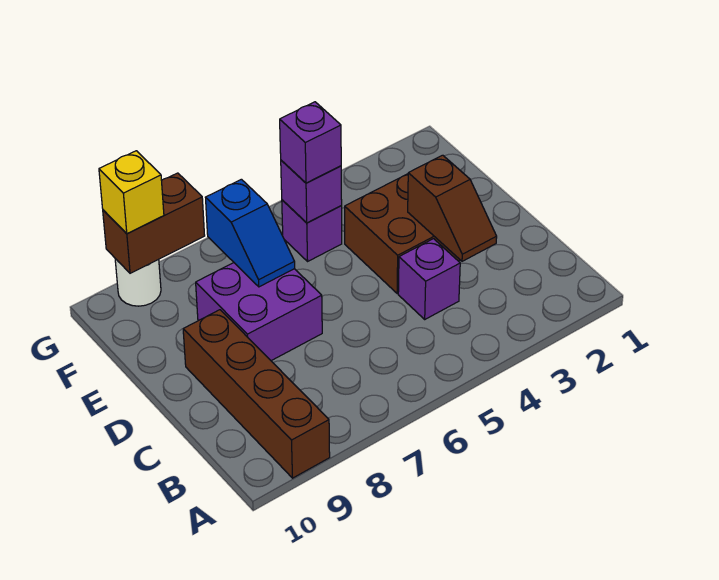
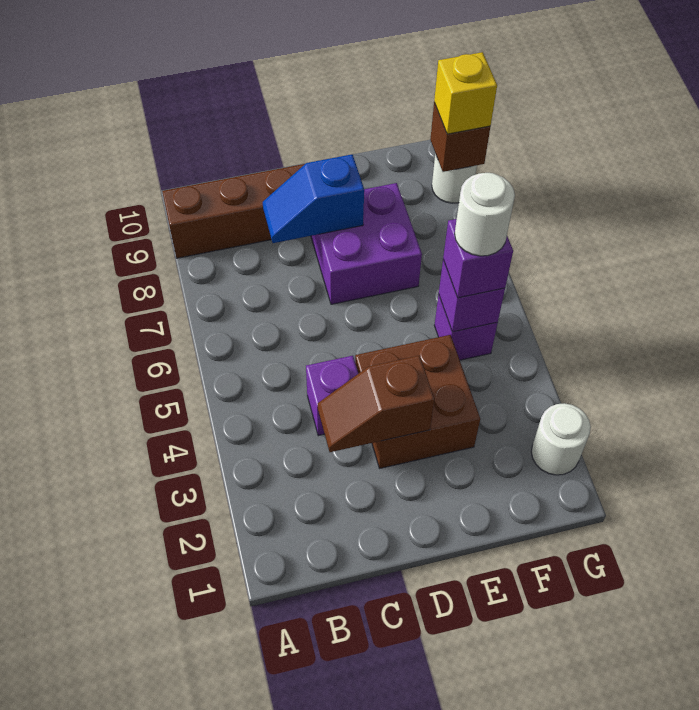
blue 1x2 slope [206,179,295,287] -> blue 1x2 slope moved to [263,154,364,243]
none -> white 1x1 round brick [455,173,515,256]
none -> white 1x1 round brick [531,403,591,475]
brown 1x2 brick [103,173,205,273] -> brown 1x1 brick [430,103,490,172]

